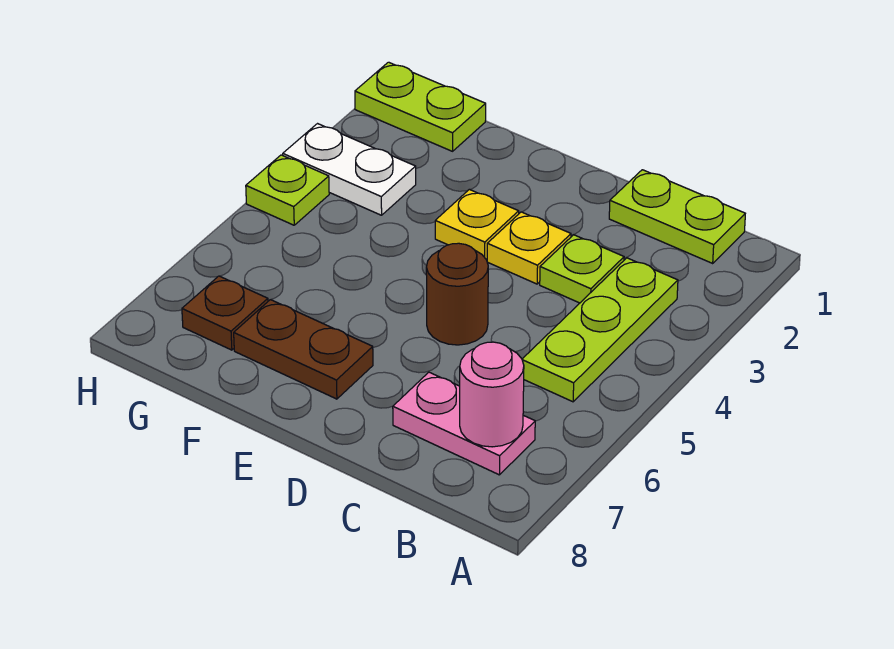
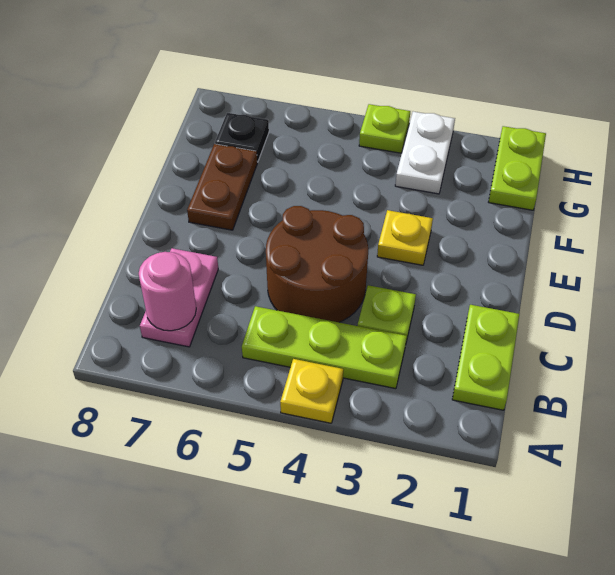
yellow 1x1 plate [487,212,571,284] -> yellow 1x1 plate moved to [280,359,343,423]
brown 1x1 round brick [426,243,488,345] -> brown 2x2 round brick [266,206,368,322]
brown 1x1 plate [182,276,268,350] -> black 1x1 plate [215,113,269,162]

